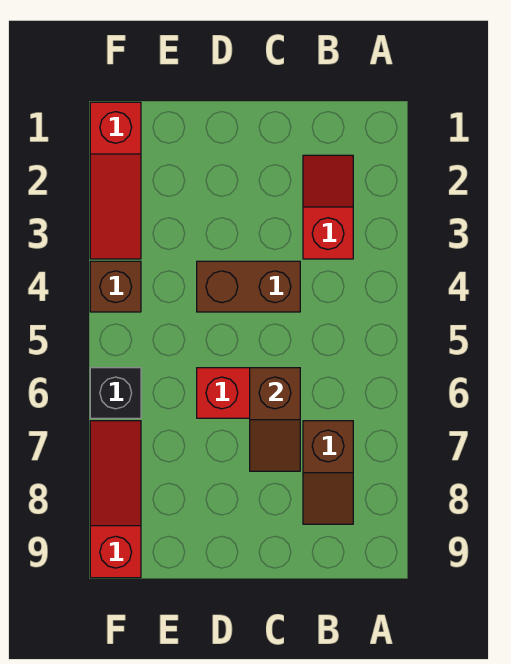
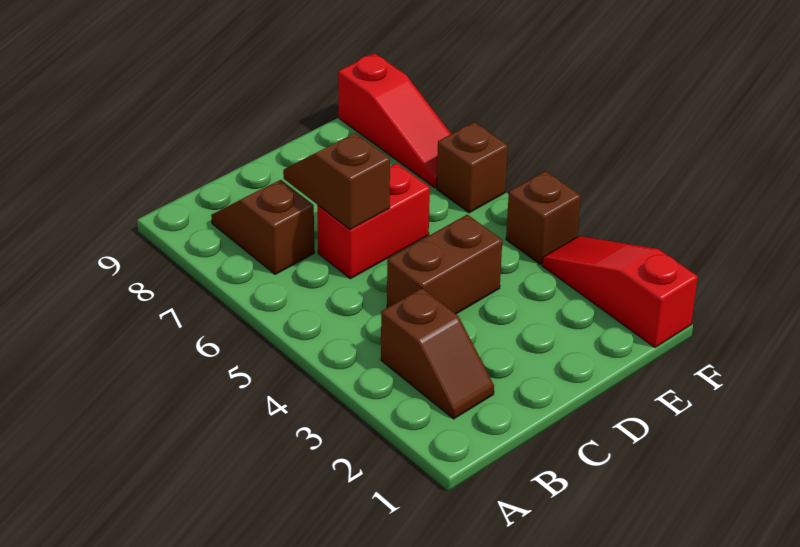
red 1x2 slope [303,155,353,259] -> brown 1x2 slope [381,288,494,419]
black 1x1 brick [90,368,141,418] -> brown 1x1 brick [437,122,508,213]

